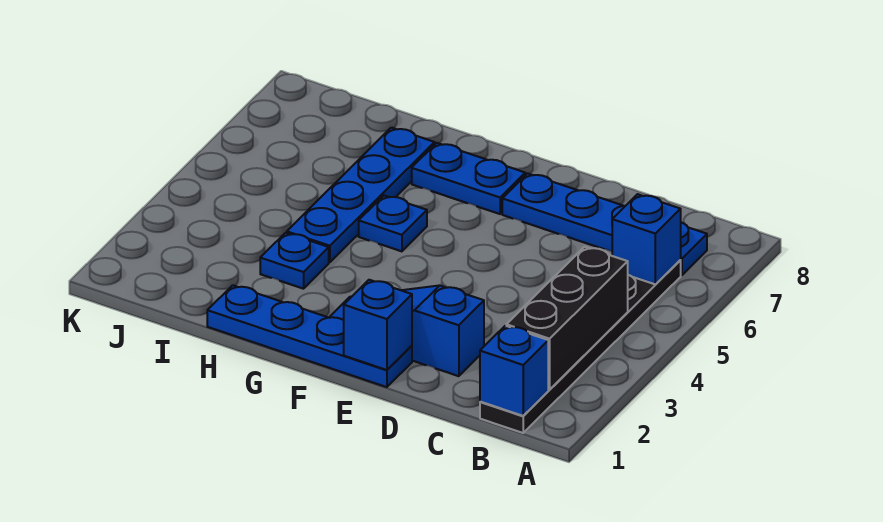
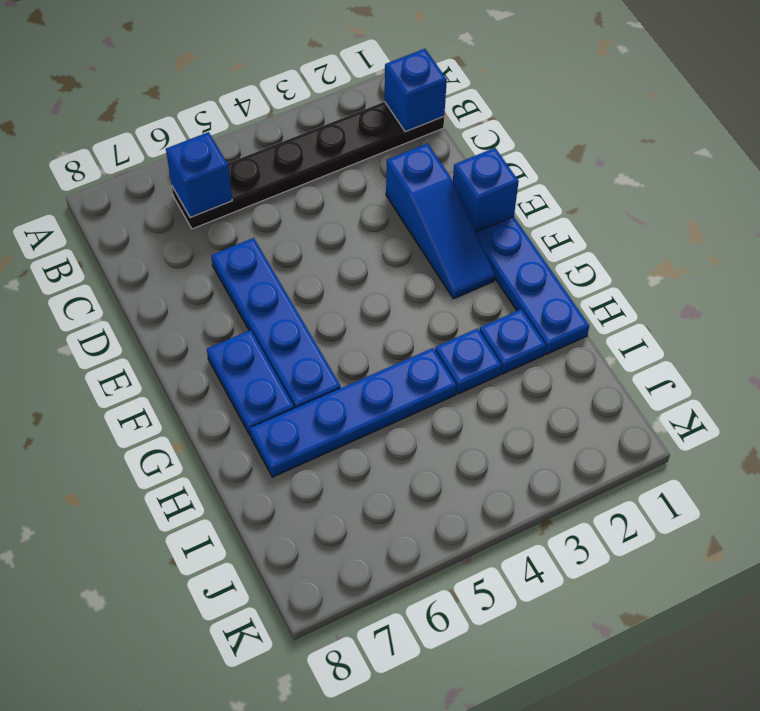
black 1x3 brick [506,247,628,390] -> none
blue 1x4 plate [502,173,707,275] -> blue 1x4 plate moved to [211,238,341,409]
blue 1x1 plate [359,196,427,251] -> blue 1x1 plate moved to [479,309,546,374]

